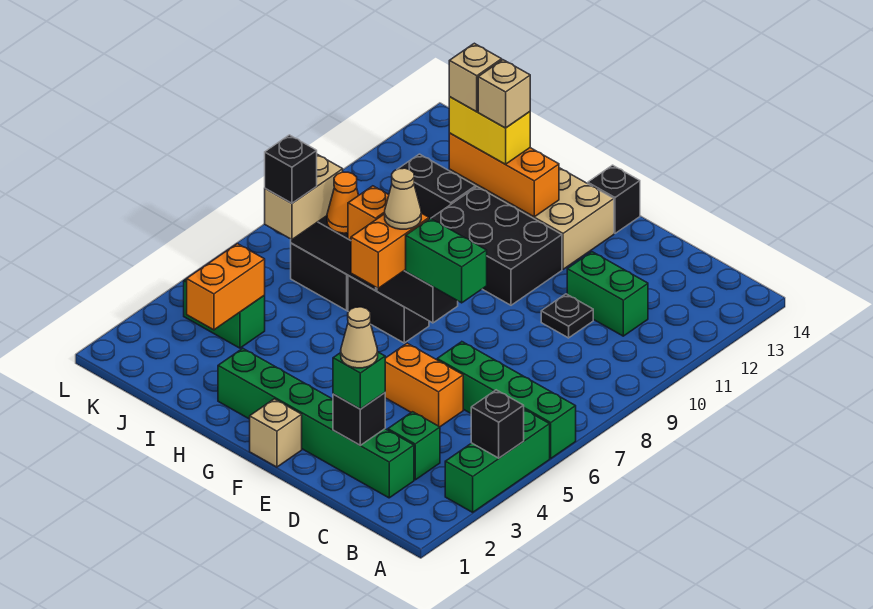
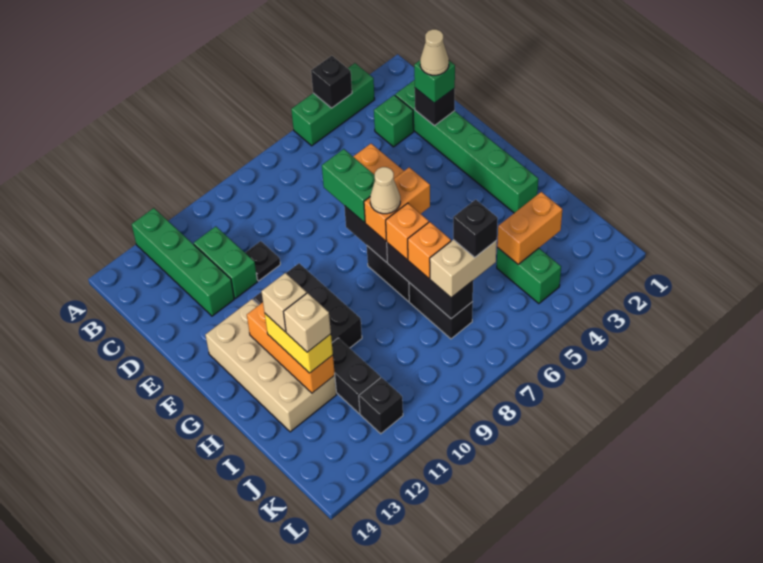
green 1x4 brick [437,342,576,458] -> green 1x4 brick moved to [132,208,234,316]
tan 1x1 brick [250,399,302,467] -> none
black 1x1 brick [588,165,640,233] -> black 1x1 brick moved to [359,377,403,434]
orange 1x1 cone [327,172,359,233] -> orange 1x1 brick [408,222,451,278]

